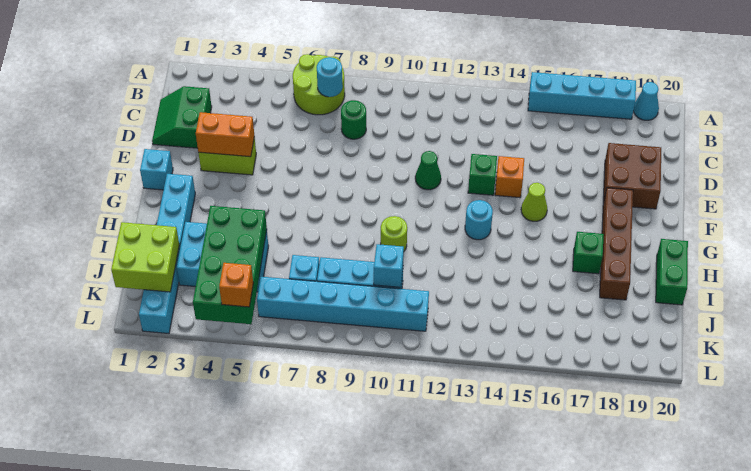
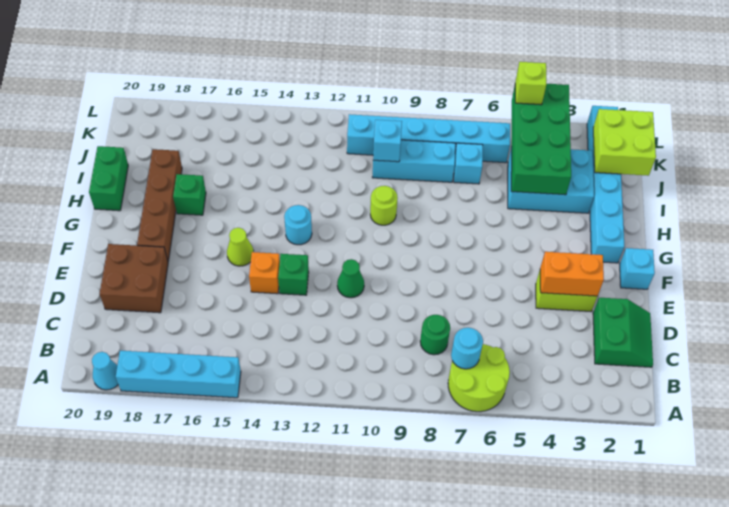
orange 1x1 brick [219,263,253,307] -> lime 1x1 brick [515,62,546,105]

